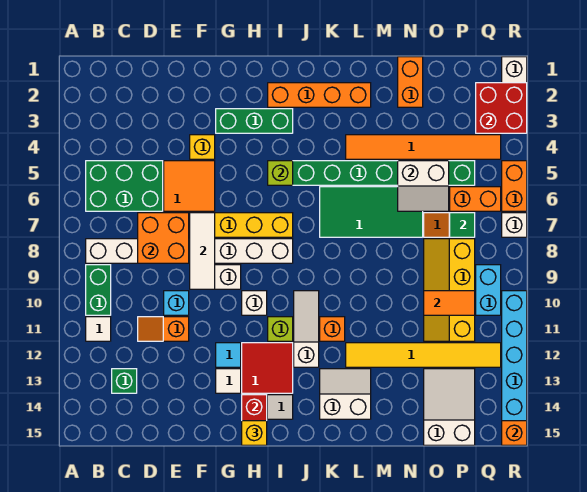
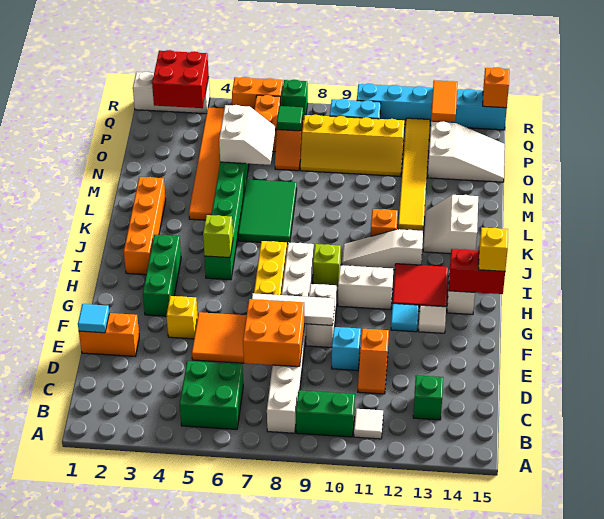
green 2x3 brick [86,161,163,211] -> green 2x2 brick [180,361,243,430]
none -> cyan 1x1 tile [78,304,109,333]
white 1x1 brick [242,291,267,315] -> white 1x2 brick [338,265,393,310]
lime 1x1 brick [268,317,293,341] -> lime 1x1 brick moved to [313,244,341,286]
green 2x4 tile [320,187,423,237] -> green 2x3 tile [238,179,297,244]
orange 1x2 brick [398,57,423,107] -> orange 1x2 brick moved to [79,313,139,356]
orange 1x2 tile [424,291,475,315] -> orange 1x2 tile moved to [431,80,457,122]
white 2x3 slope [424,369,475,445] -> white 2x3 slope turned to [428,121,505,182]
white 1x1 brick [502,213,527,237] -> green 1x1 brick [282,80,308,119]

